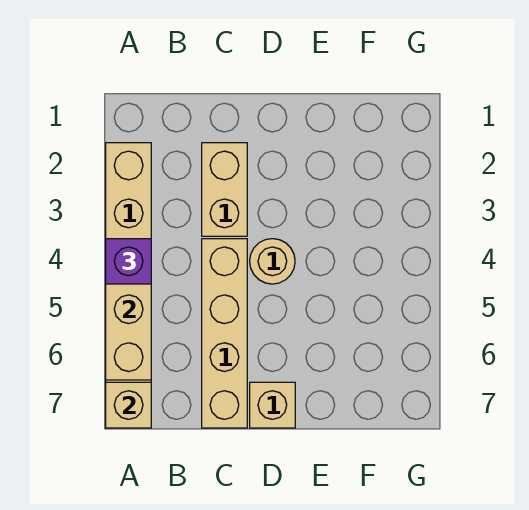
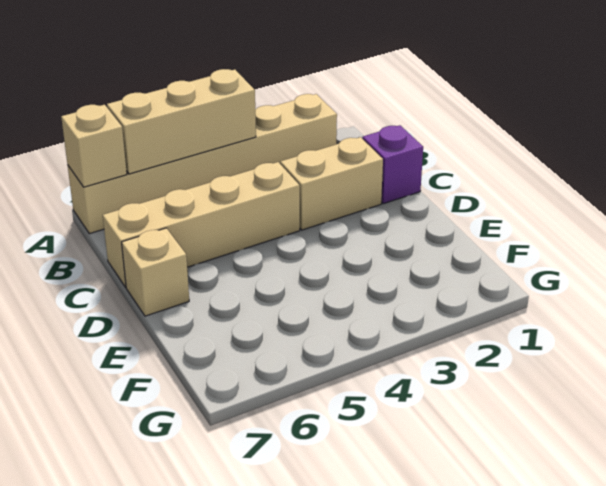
purple 1x1 brick [106,239,151,284] -> purple 1x1 brick moved to [362,125,423,204]
tan 1x1 round brick [250,239,295,284] -> none

